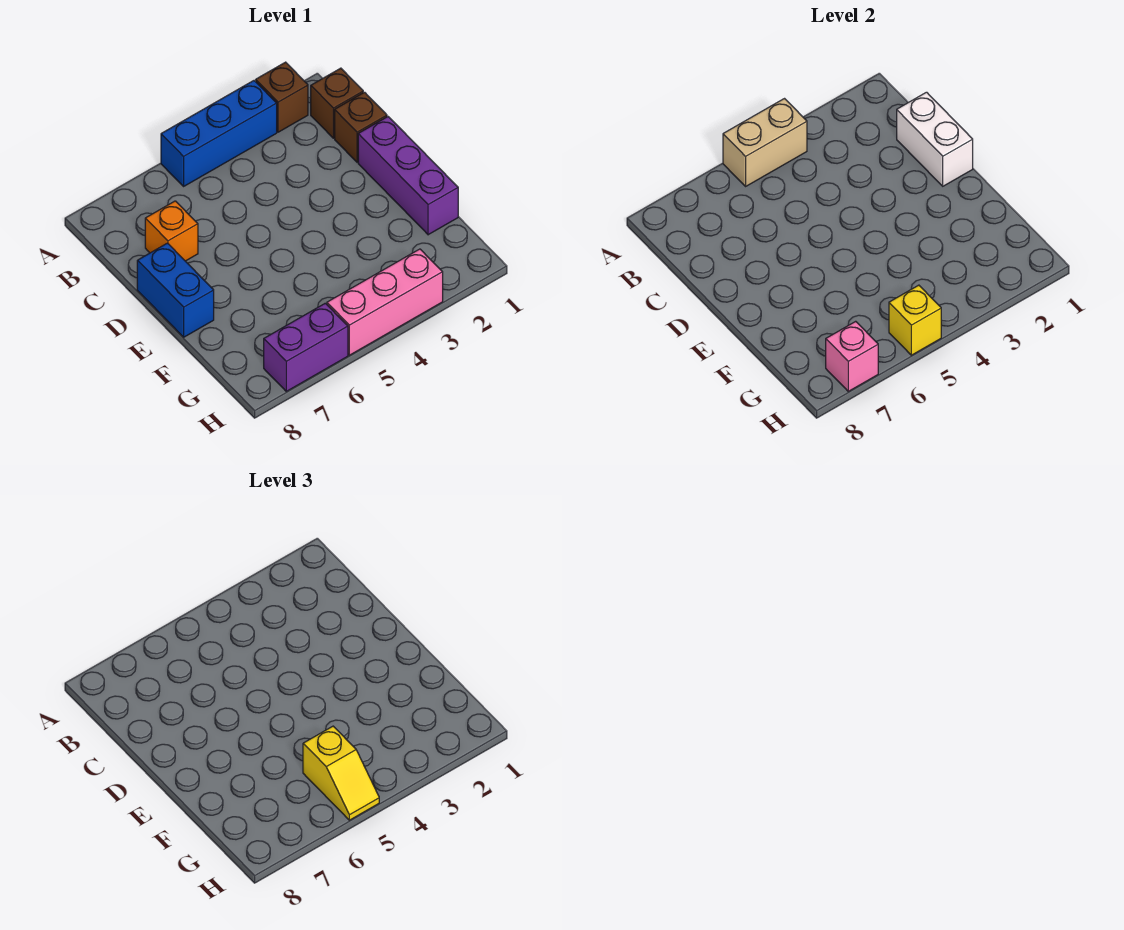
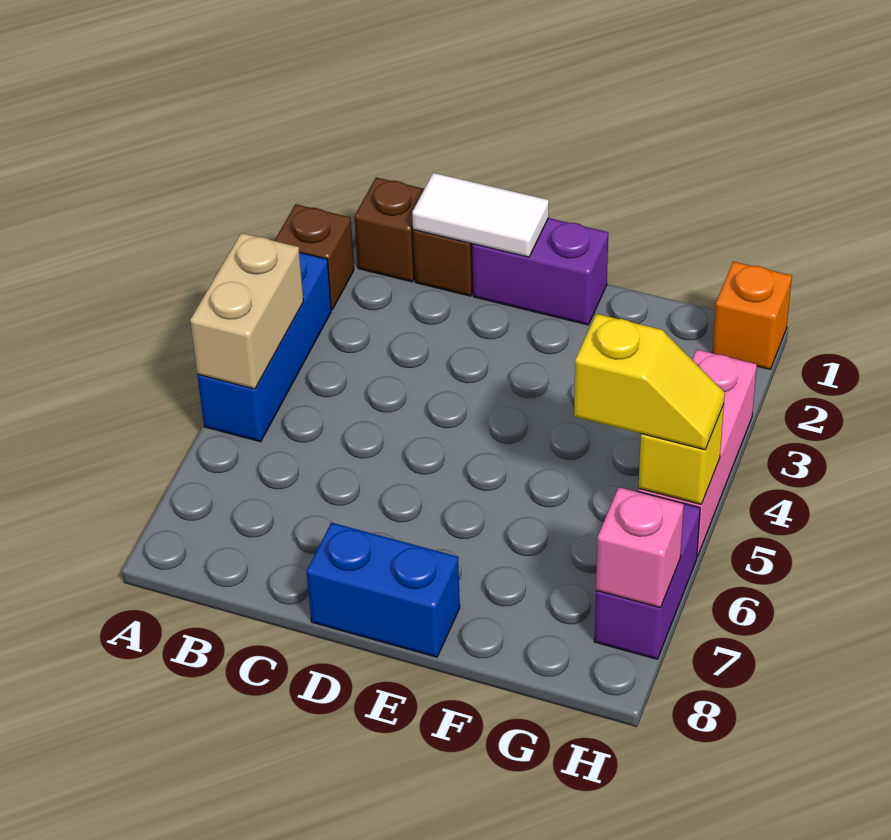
white 1x2 brick [897,92,973,186] -> white 1x2 tile [412,173,549,257]
orange 1x1 brick [145,201,198,261] -> orange 1x1 brick moved to [712,262,792,369]
purple 1x3 brick [358,117,458,235] -> purple 1x2 brick [472,218,608,325]

